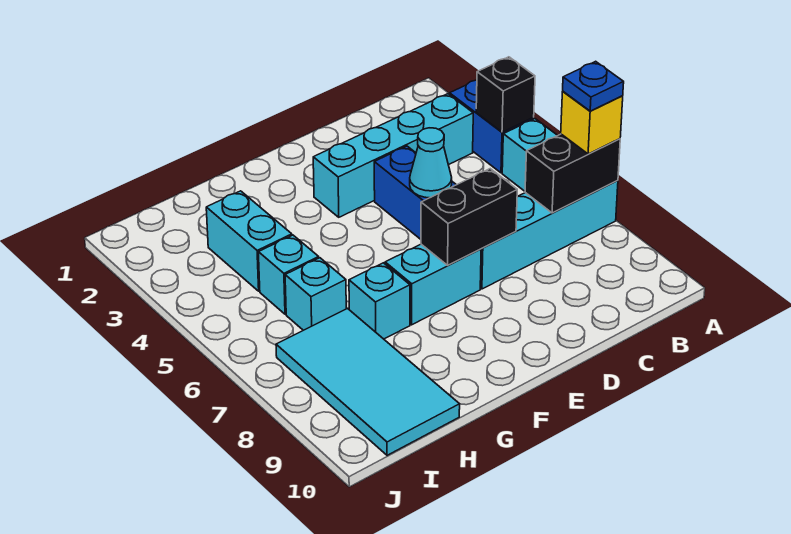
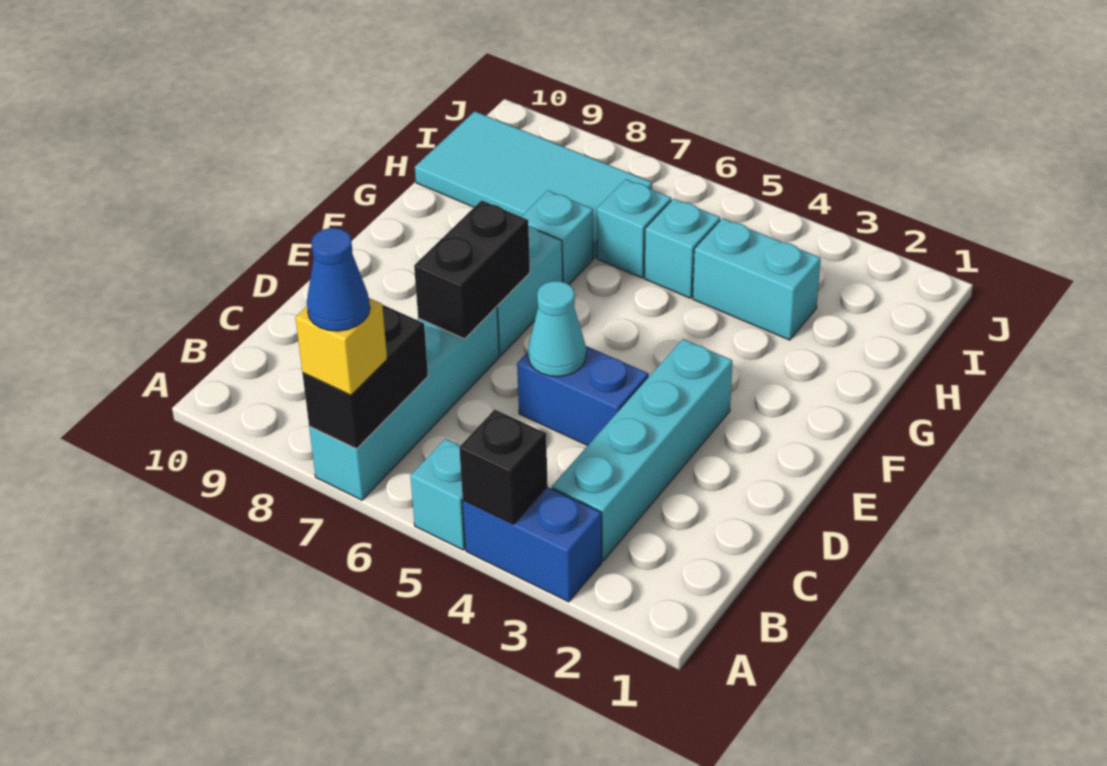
blue 1x1 plate [563,61,624,111] -> blue 1x1 cone [307,228,370,331]

